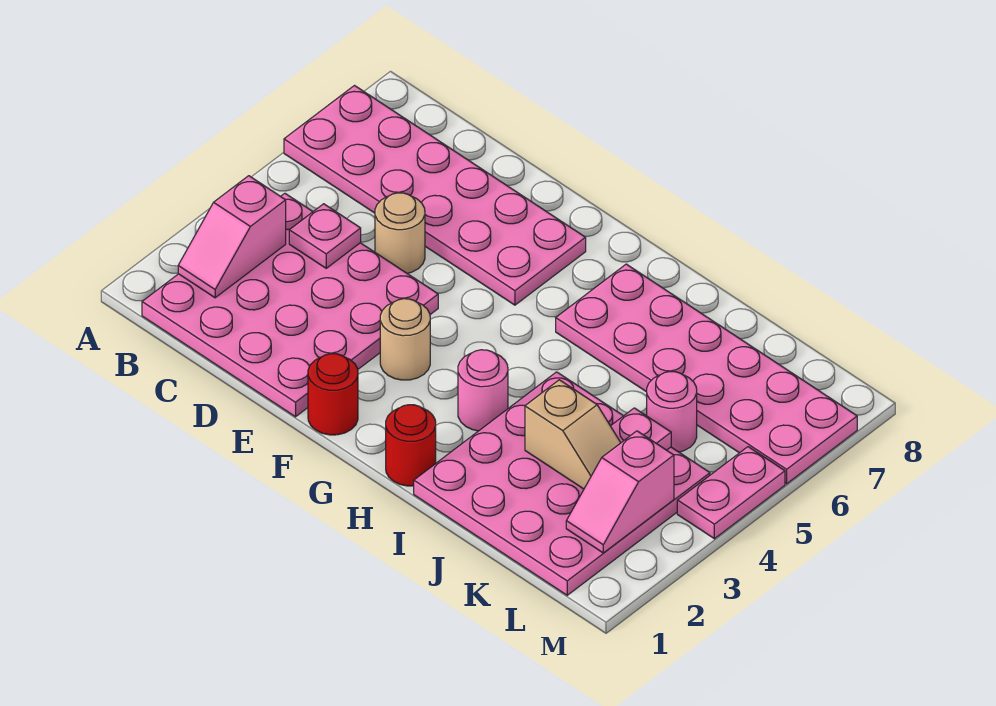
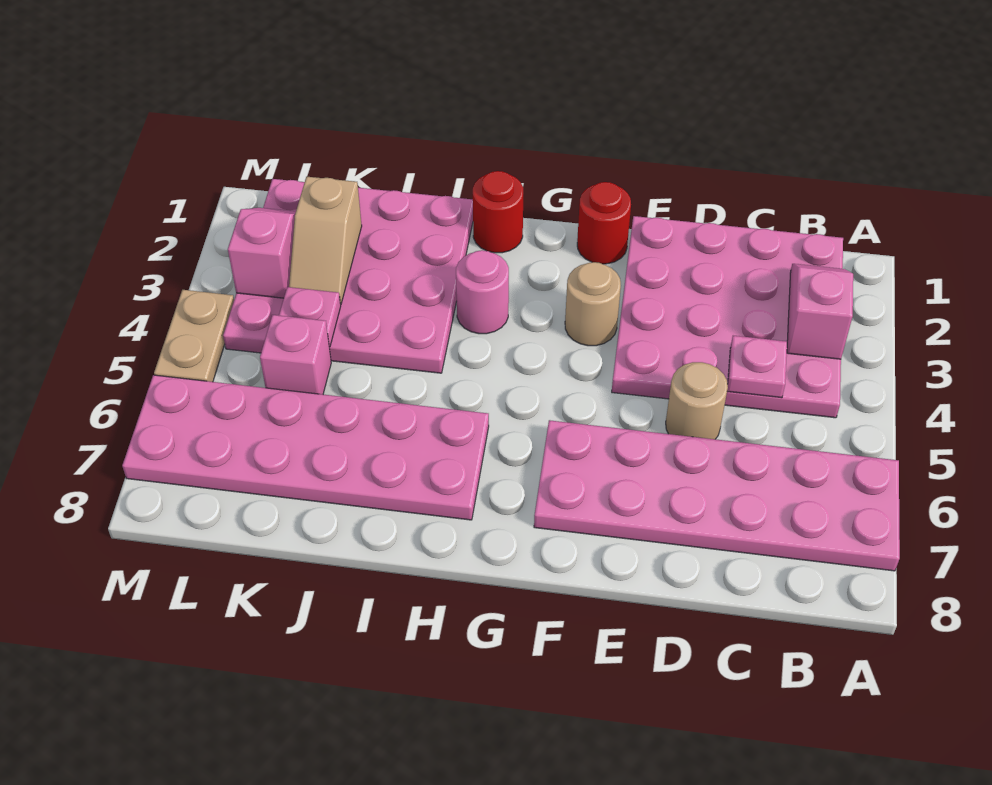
tan 1x2 slope [525,380,621,489] -> tan 1x2 slope turned to [289,177,362,304]
pink 1x1 round brick [647,372,697,452] -> pink 1x1 brick [260,315,331,394]
pink 1x2 plate [677,447,785,539] -> tan 1x2 plate [154,290,234,382]

